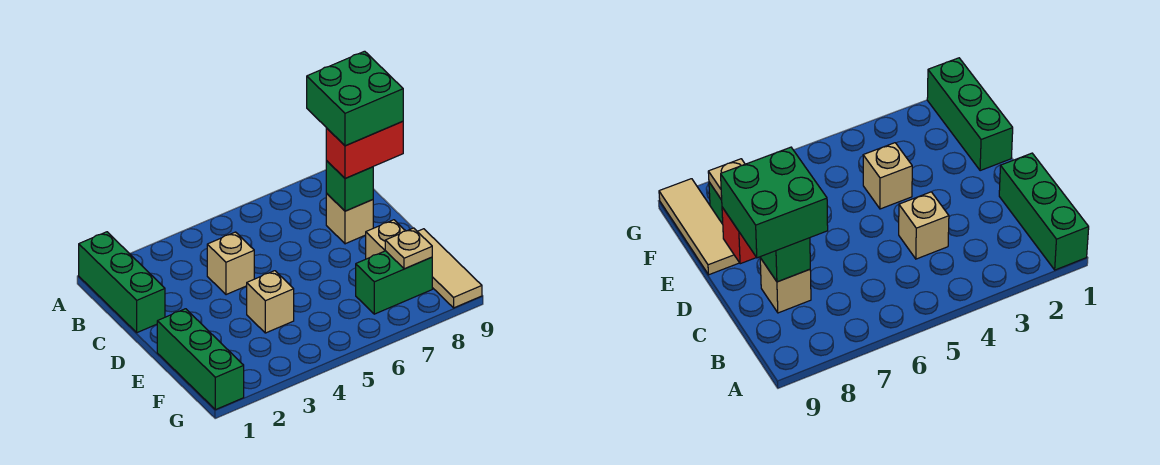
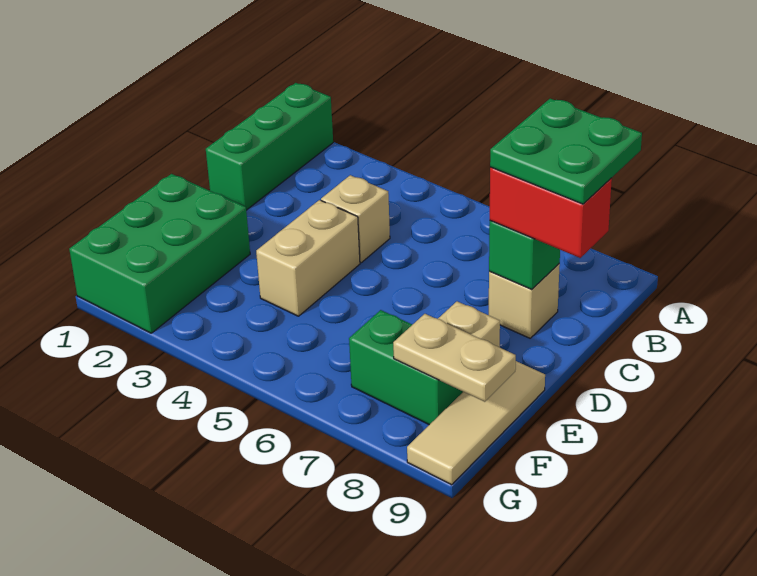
green 2x2 brick [307,51,403,146] -> green 2x2 plate [490,99,642,204]
green 1x3 brick [157,309,244,410] -> green 2x3 brick [69,174,250,333]
tan 1x1 brick [247,271,294,333] -> tan 1x2 brick [256,200,360,316]
tan 1x1 plate [385,228,432,269] -> tan 1x2 plate [393,314,516,402]

